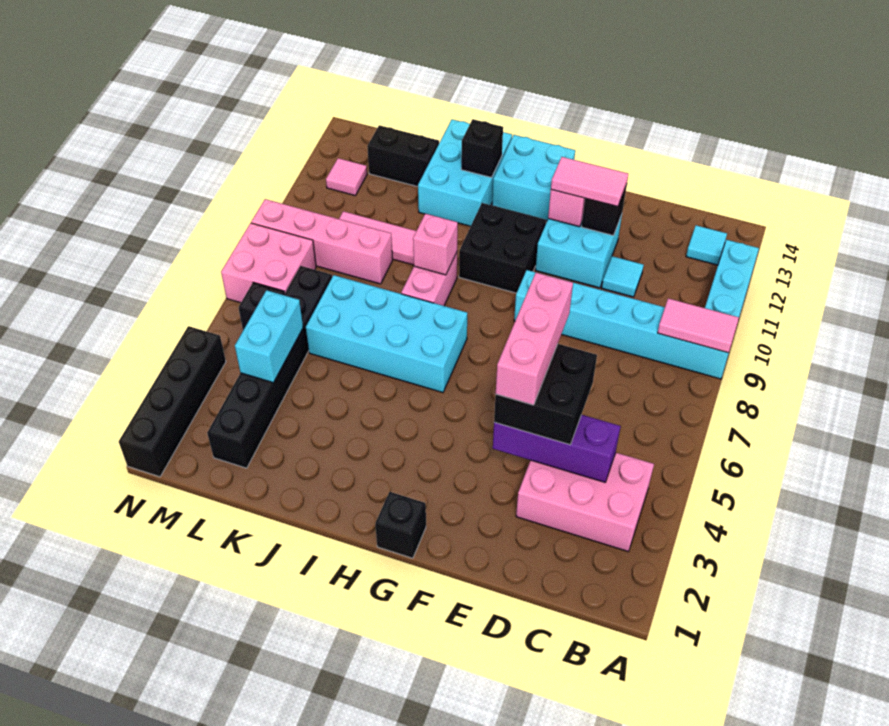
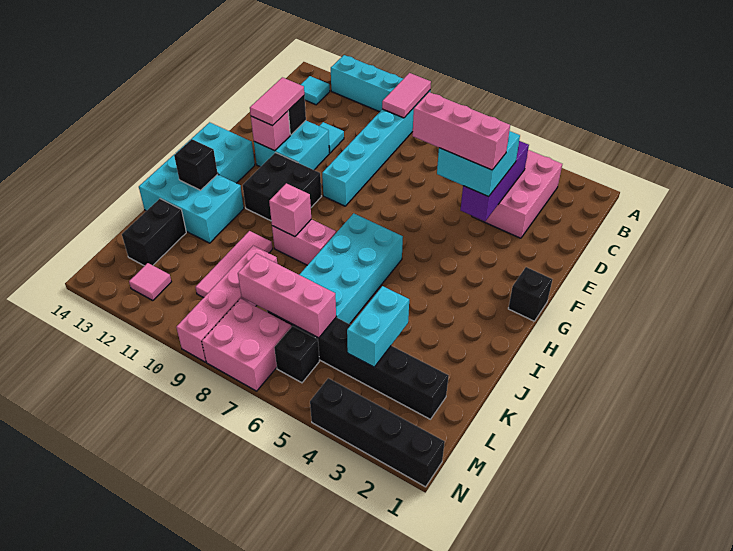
black 2x2 brick [494,344,597,445] -> cyan 2x2 brick [437,131,520,197]
cyan 1x2 brick [235,290,303,383] -> cyan 1x2 brick turned to [347,286,409,367]
none -> pink 1x3 brick [238,253,336,338]

